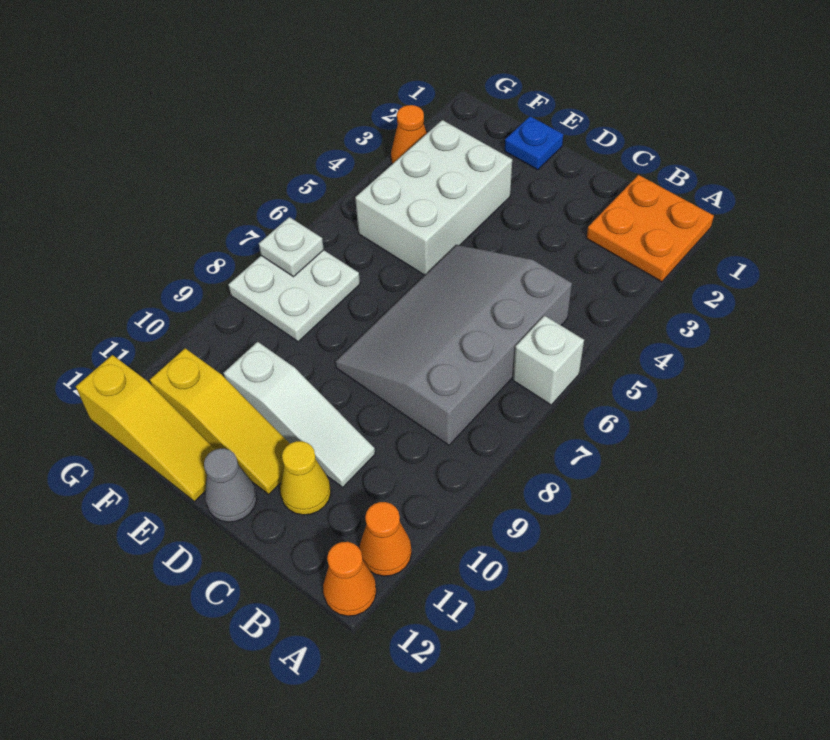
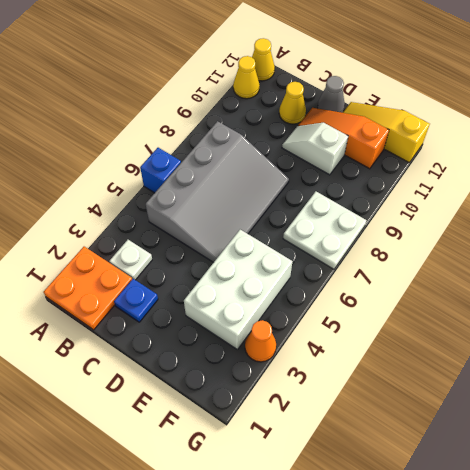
white 1x1 brick [513,316,584,405] -> blue 1x1 brick [140,148,181,193]
orange 1x1 cone [360,502,412,576] -> yellow 1x1 cone [233,56,260,99]
orange 1x1 cone [323,542,376,616] -> yellow 1x1 cone [252,38,275,81]
white 1x3 slope [223,342,375,487] -> white 1x2 slope [282,123,348,175]
yellow 1x3 slope [150,348,290,494] -> orange 1x3 slope [298,108,389,169]
blue 1x1 plate [505,116,563,170] -> blue 1x1 plate moved to [114,279,158,322]
white 1x1 plate [259,217,324,277] -> white 1x1 plate moved to [109,240,152,280]

